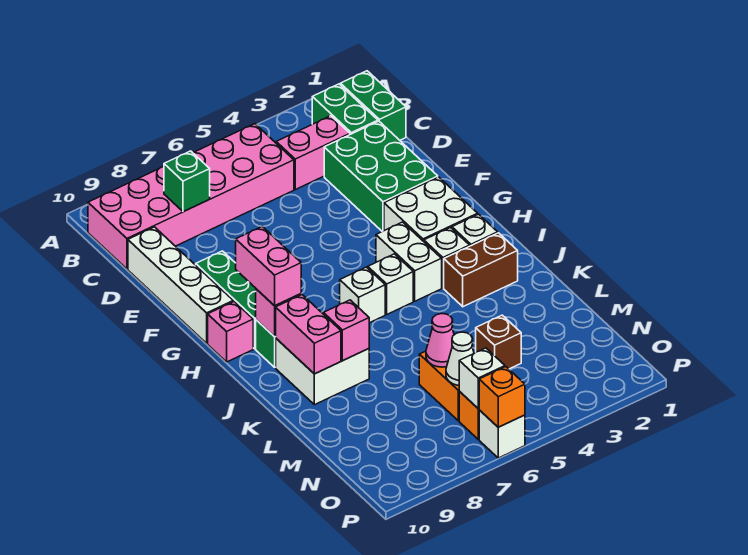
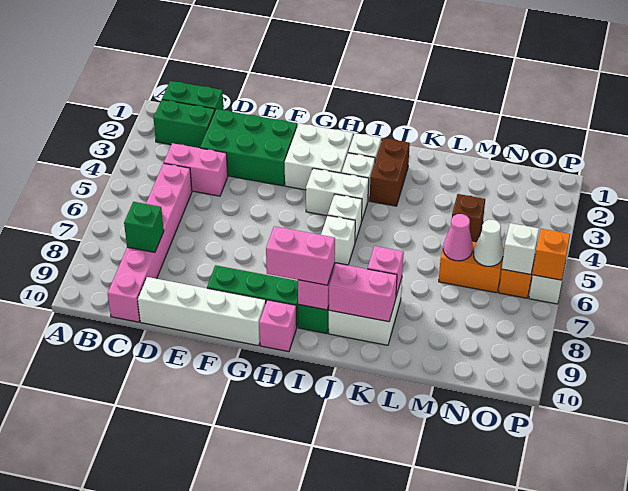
pink 2x6 brick [88,124,294,269] -> pink 1x6 brick [108,163,192,322]
pink 1x2 brick [276,116,350,190] -> pink 1x2 brick turned to [164,143,228,196]

